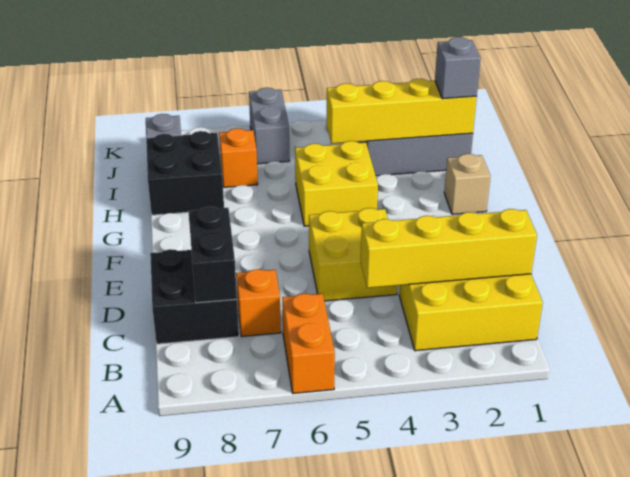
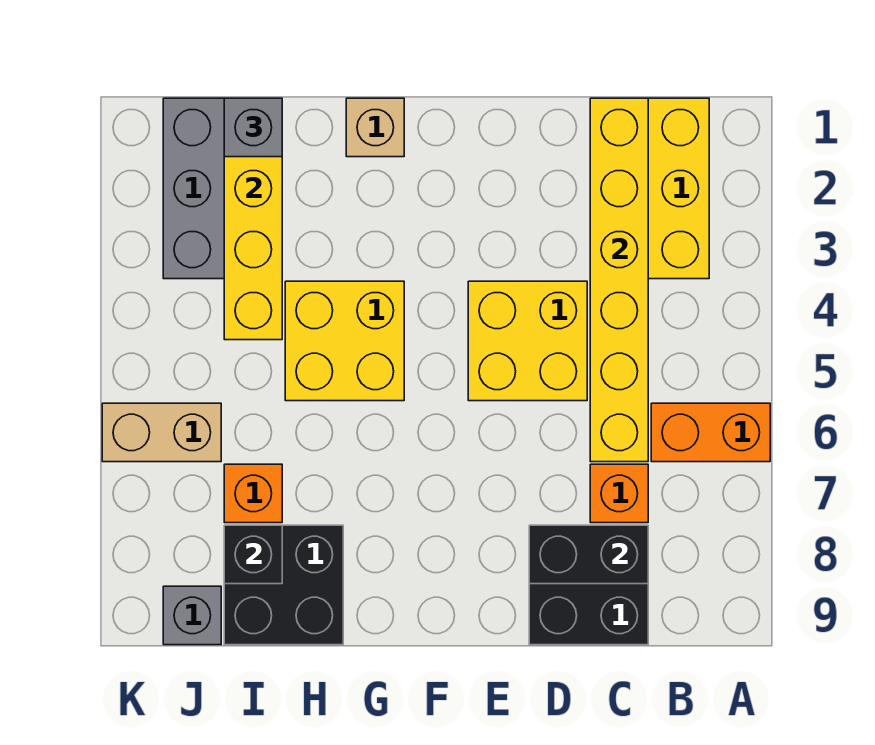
yellow 1x4 brick [361,209,537,288] -> yellow 1x6 brick [590,98,648,462]
none -> black 1x1 brick [224,525,282,584]
grey 1x2 brick [249,88,290,164] -> tan 1x2 brick [102,403,221,462]

